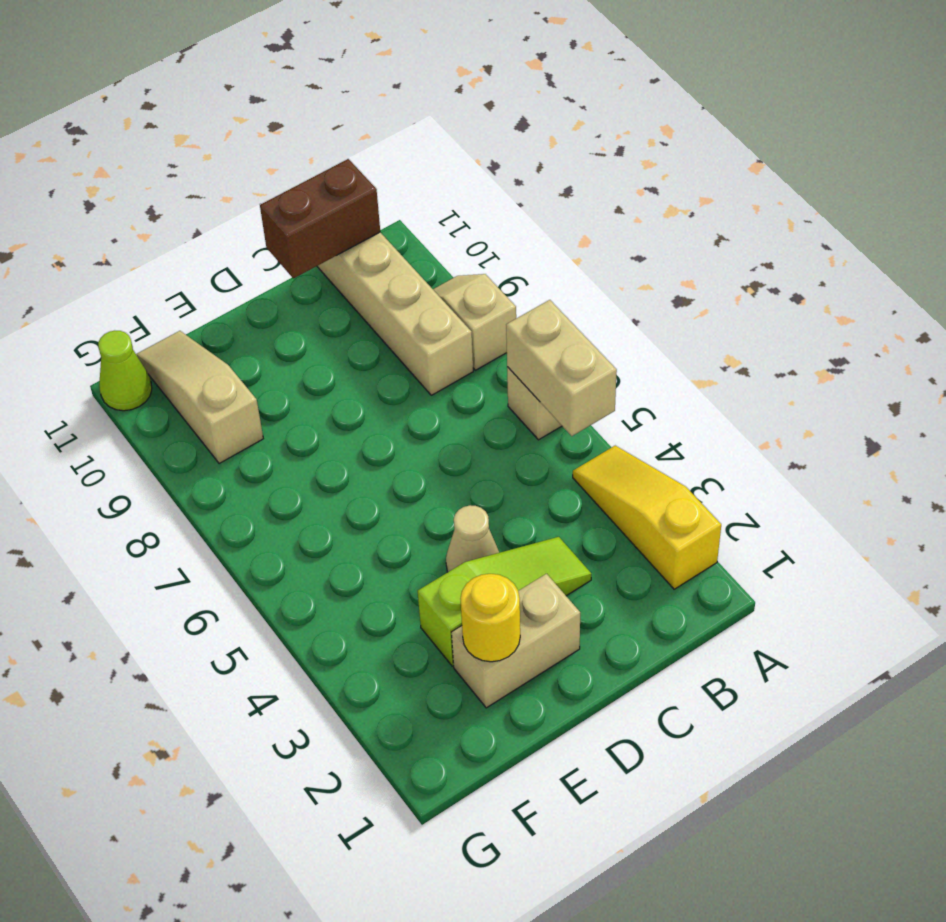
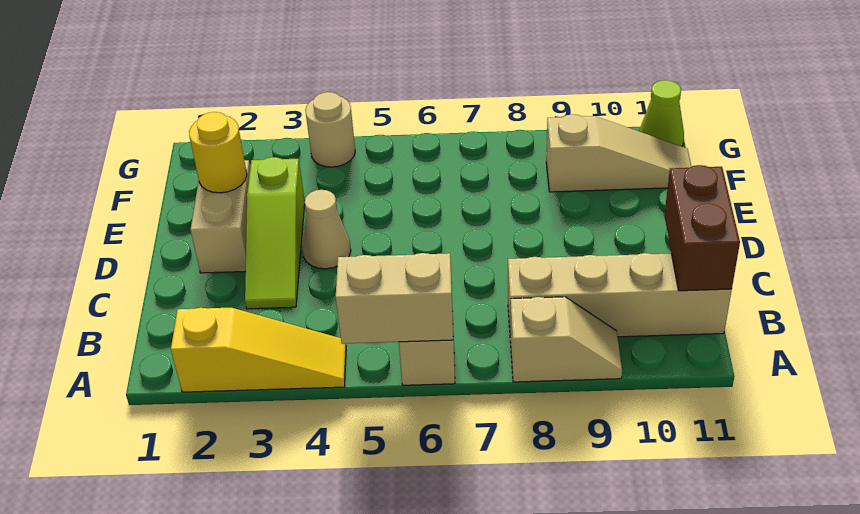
none -> tan 1x1 round brick [305,92,355,167]

